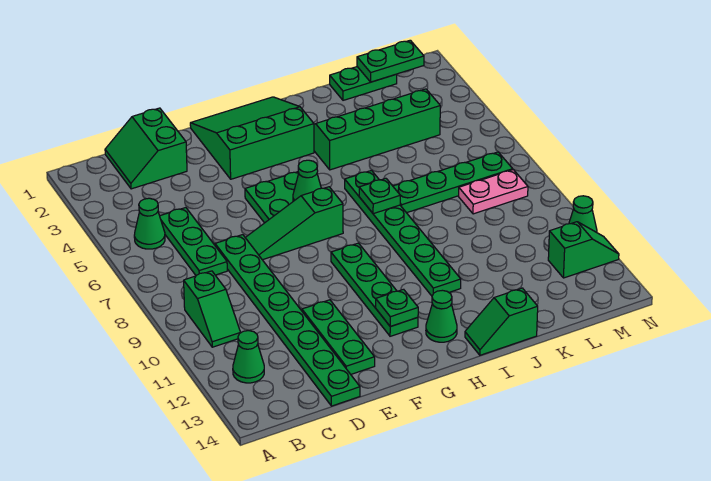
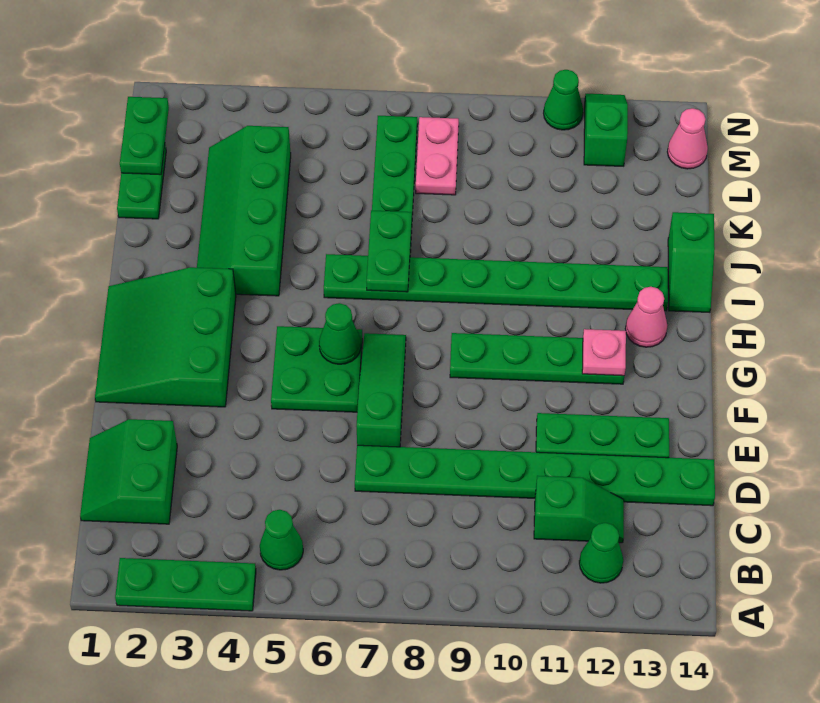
green 1x2 slope [184,271,241,347] -> green 1x2 slope moved to [534,476,624,543]
green 2x2 slope [105,108,187,189] -> green 2x2 slope turned to [80,419,177,524]
green 1x3 plate [160,208,227,275] -> green 1x3 plate moved to [115,558,256,611]
green 1x3 slope [245,187,343,260] -> green 1x3 slope turned to [357,333,406,447]
green 1x1 plate [376,289,418,326] -> pink 1x1 plate [582,329,626,376]
green 1x1 cone [426,290,457,342] -> pink 1x1 cone [625,287,667,347]
green 1x6 plate [345,171,461,296] -> green 1x8 plate [324,254,668,311]
green 1x1 plate [359,178,400,214] -> green 1x2 plate [367,210,412,292]
none -> pink 1x1 cone [667,108,708,169]

